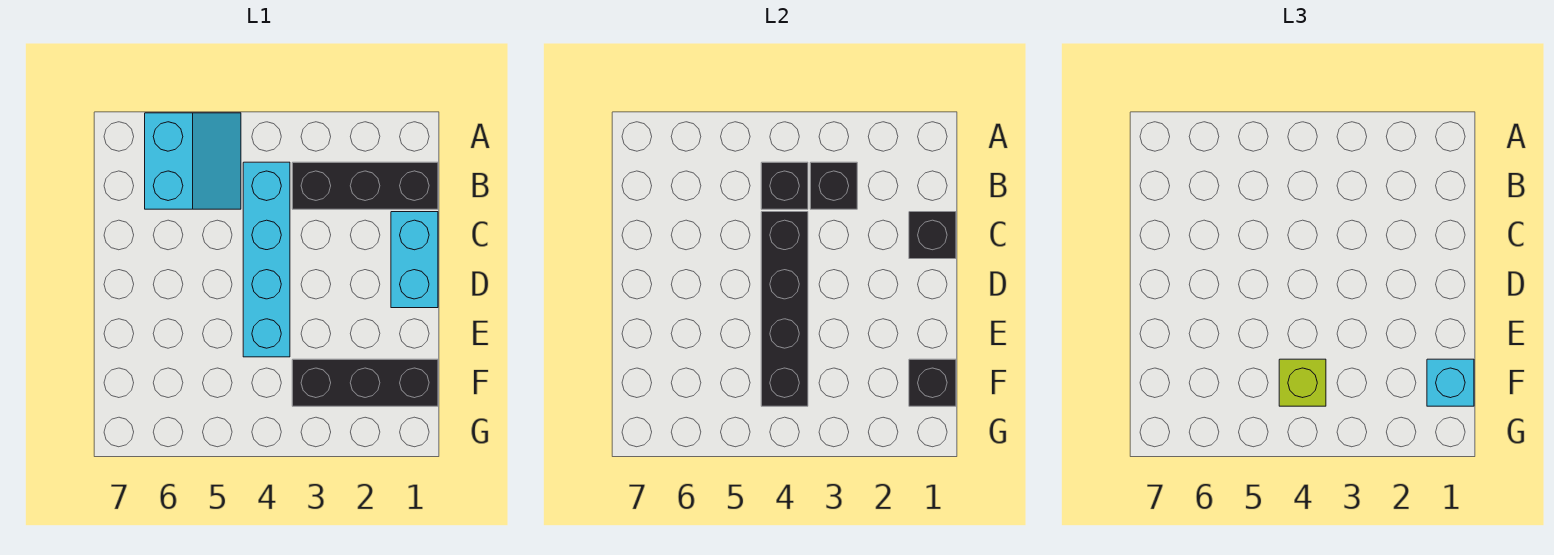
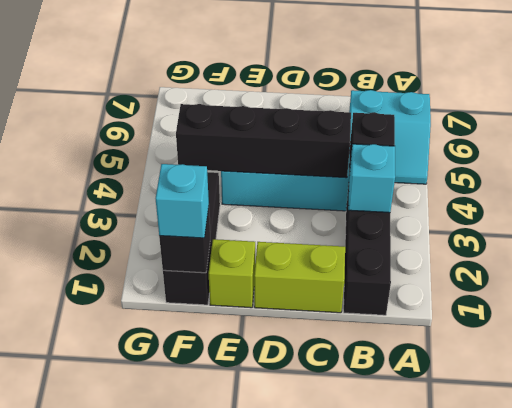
black 1x1 brick [810,162,857,209] -> cyan 1x1 brick [348,144,395,213]
cyan 1x2 brick [391,212,438,308] -> lime 1x2 brick [254,242,345,313]
black 1x1 brick [909,212,956,259] -> none
lime 1x1 brick [1279,359,1326,406] -> lime 1x1 brick moved to [209,239,255,308]

